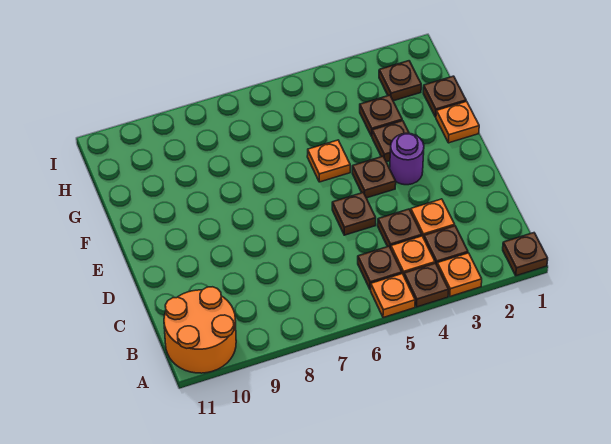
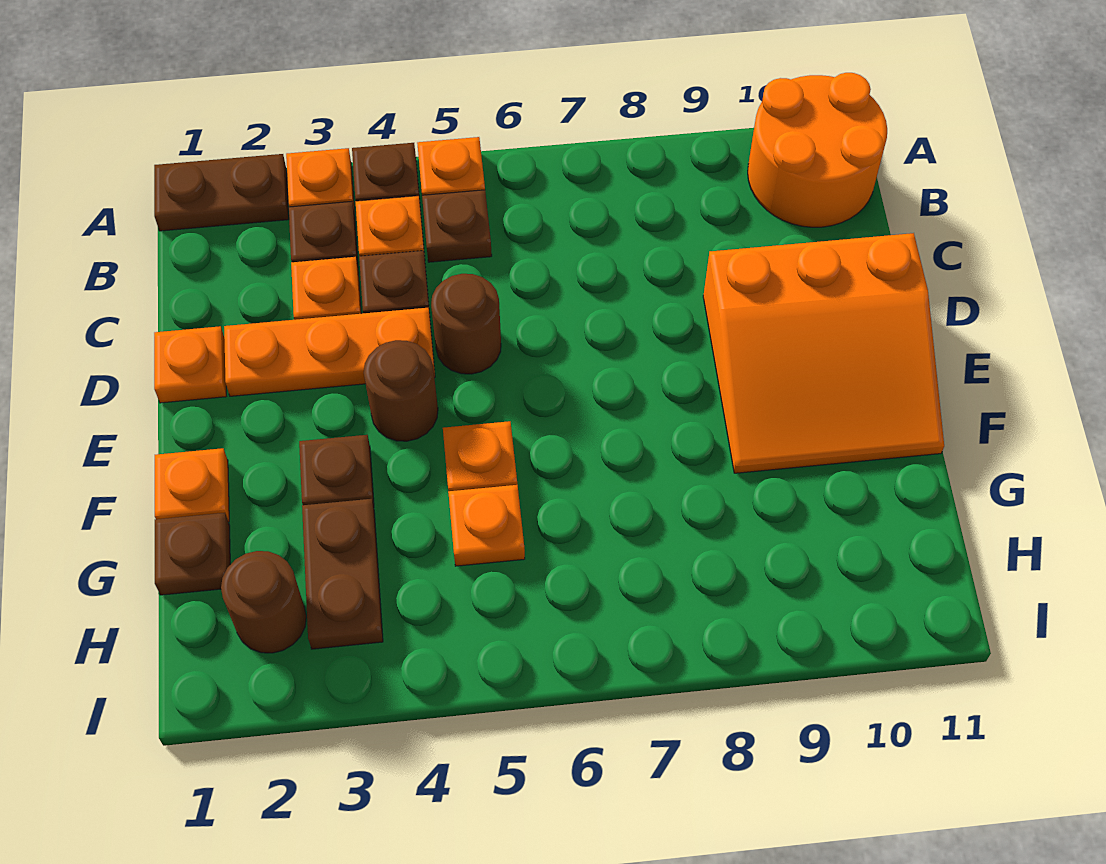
brown 1x1 plate [503,233,548,276] -> brown 1x2 plate [154,154,289,231]
none -> orange 1x1 plate [154,326,226,403]
none -> orange 1x3 plate [224,308,435,396]
brown 1x1 plate [332,193,376,235] -> brown 1x1 round brick [431,274,501,374]
none -> orange 3x3 slope [703,233,944,473]
purple 1x1 round brick [390,133,424,185] -> none
brown 1x1 plate [352,156,396,198] -> brown 1x1 round brick [364,340,438,441]
brown 1x1 plate [360,95,402,136] -> brown 1x2 plate [302,499,383,649]
none -> orange 1x1 plate [448,485,525,566]
brown 1x1 plate [379,61,421,101] -> brown 1x1 round brick [221,551,306,653]

